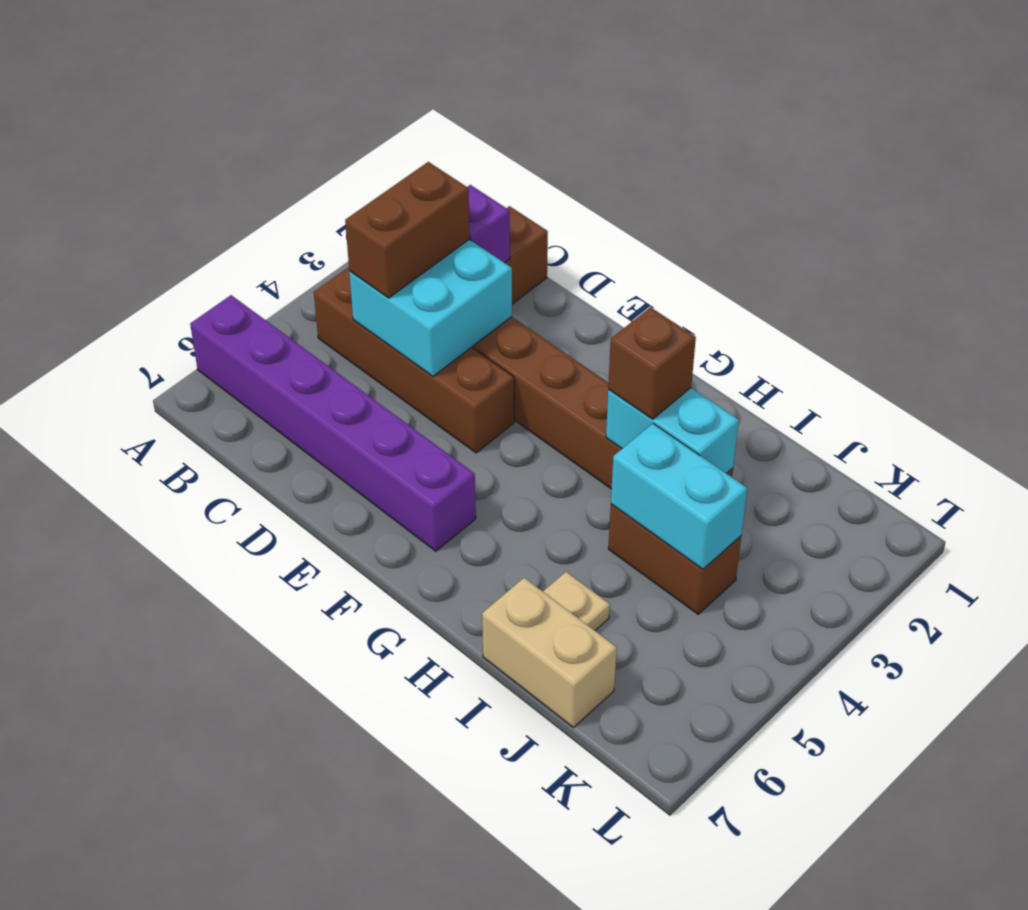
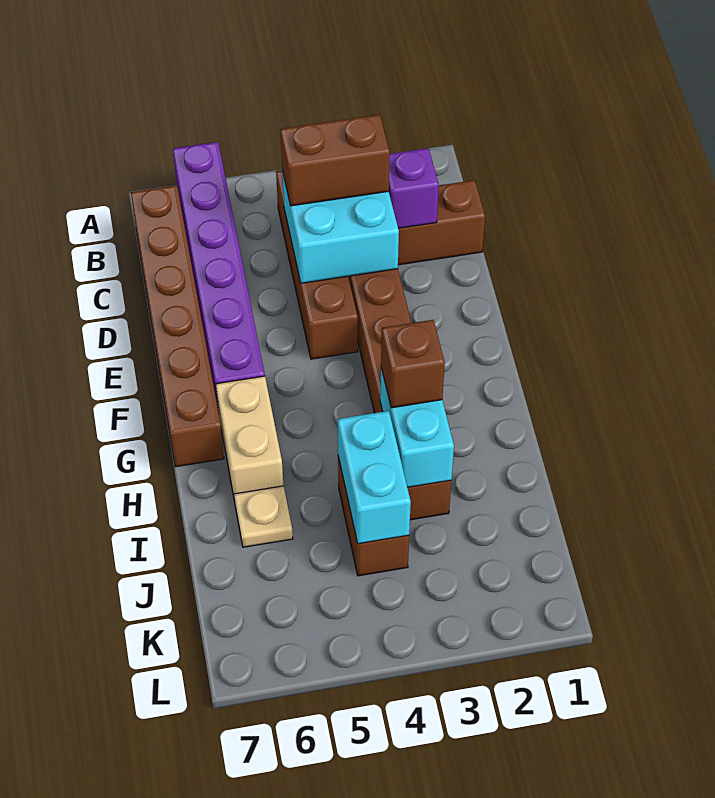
none -> brown 1x6 brick [131,185,224,467]
tan 1x2 brick [482,578,617,727] -> tan 1x2 brick moved to [216,376,283,501]

